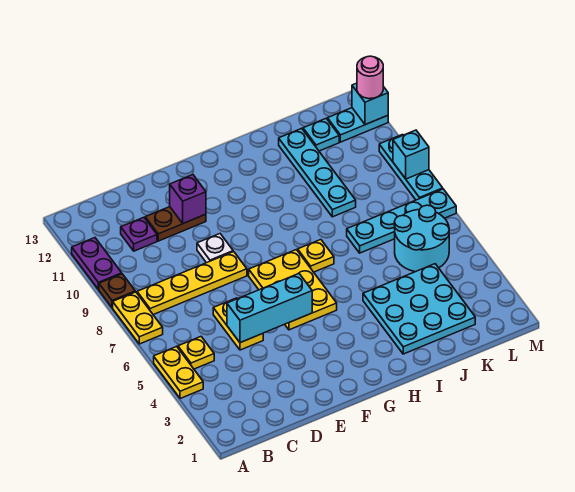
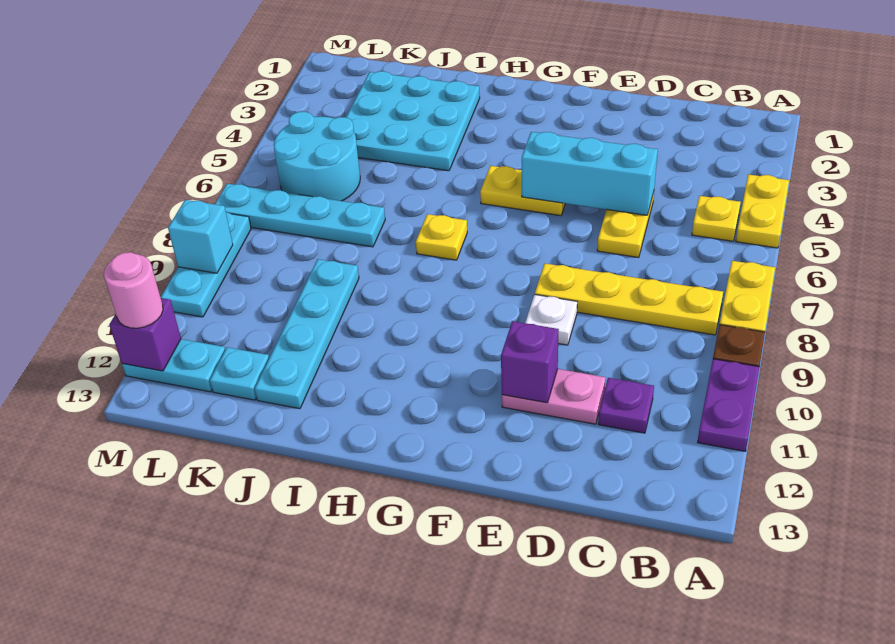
brown 1x2 plate [145,207,206,241] -> pink 1x2 plate [502,369,605,424]
yellow 2x3 plate [249,250,337,330] -> yellow 1x2 plate [480,166,565,216]
cyan 1x1 brick [352,83,388,125] -> purple 1x1 brick [109,298,181,371]

